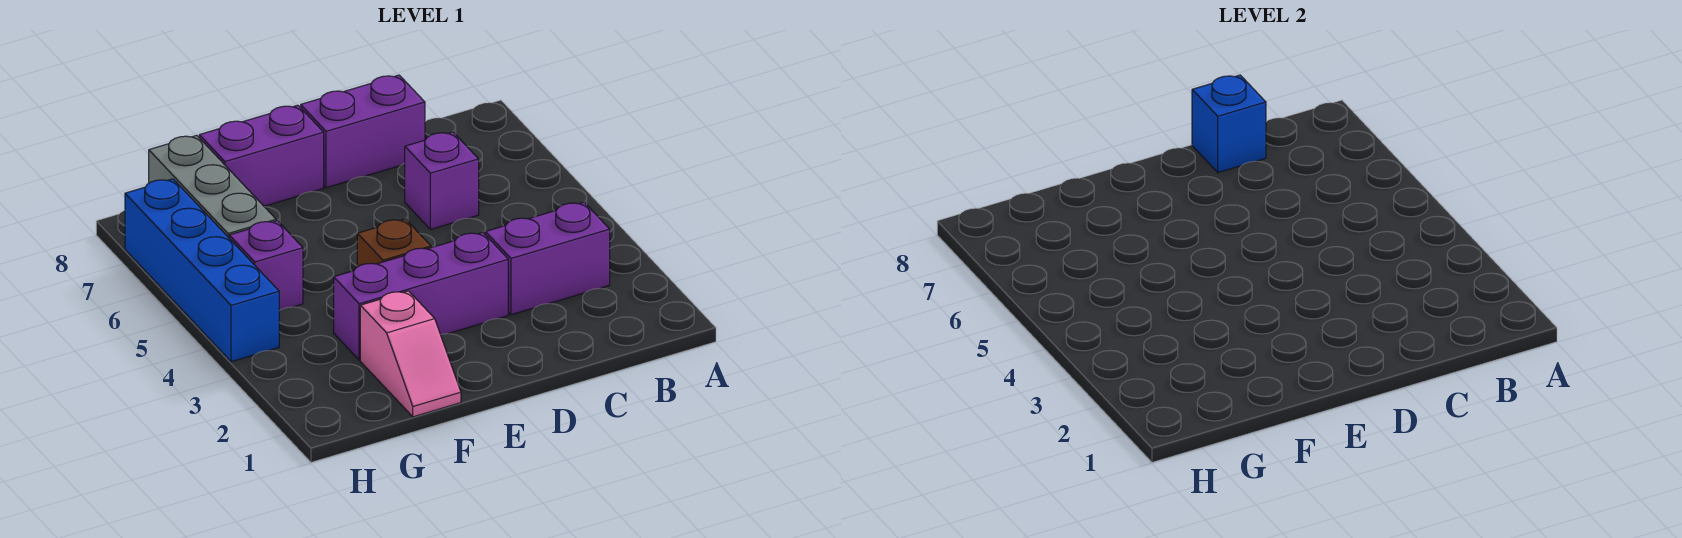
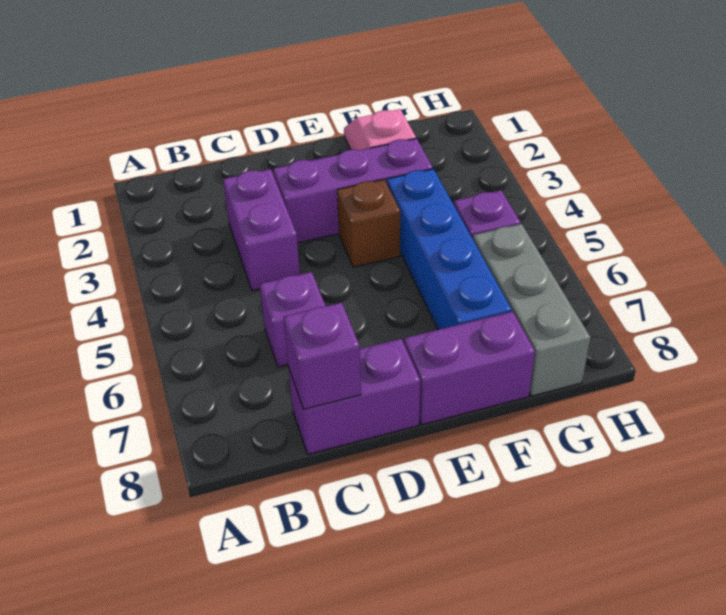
purple 1x2 brick [485,202,610,315] -> purple 1x2 brick turned to [223,169,300,291]
blue 1x1 brick [1192,75,1266,172] -> purple 1x1 brick [283,302,361,409]
blue 1x4 brick [125,179,279,362] -> blue 1x4 brick moved to [387,169,512,330]

